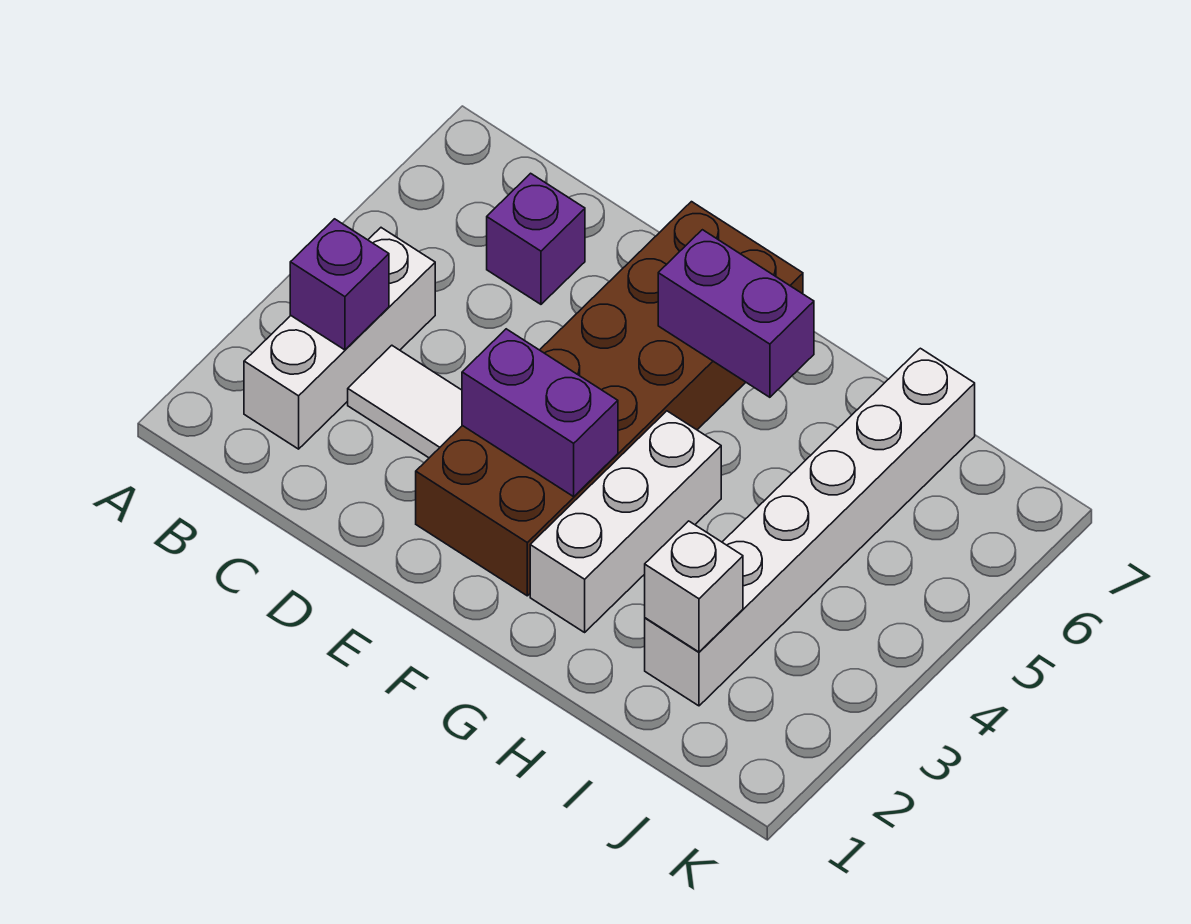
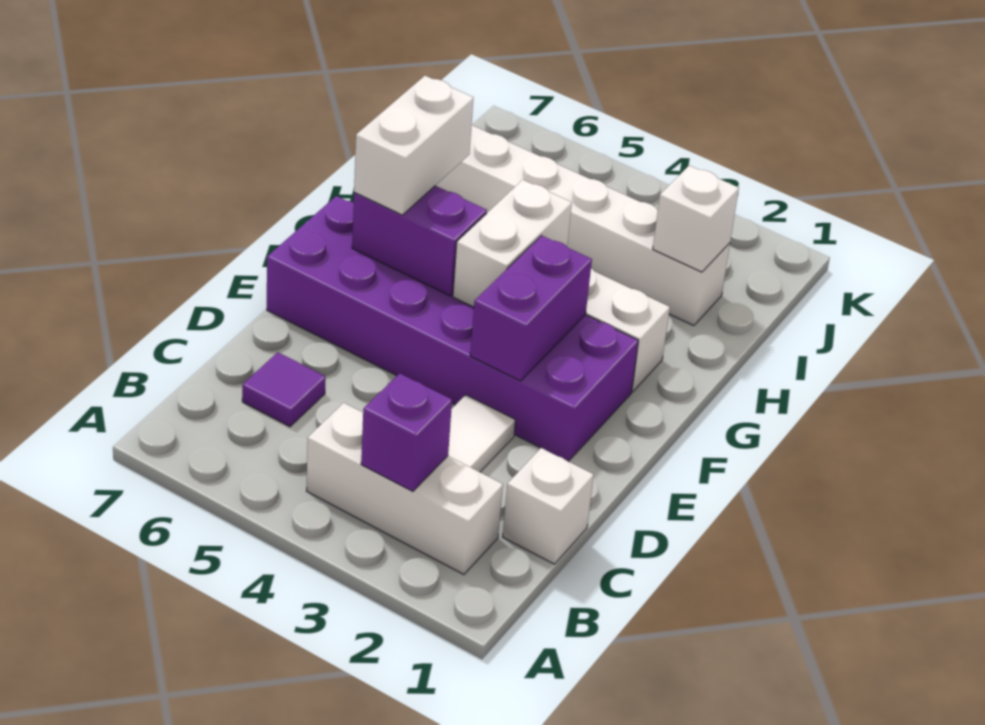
none -> white 1x1 brick [502,448,594,564]
purple 1x1 brick [487,173,585,304] -> purple 1x1 tile [242,352,325,427]
brown 2x6 brick [416,202,803,596] -> purple 2x6 brick [267,196,638,461]
none -> white 1x2 brick [453,180,572,307]
purple 1x2 brick [658,230,814,397] -> purple 1x2 brick turned to [352,186,487,296]
none -> white 1x2 brick [354,76,473,215]

